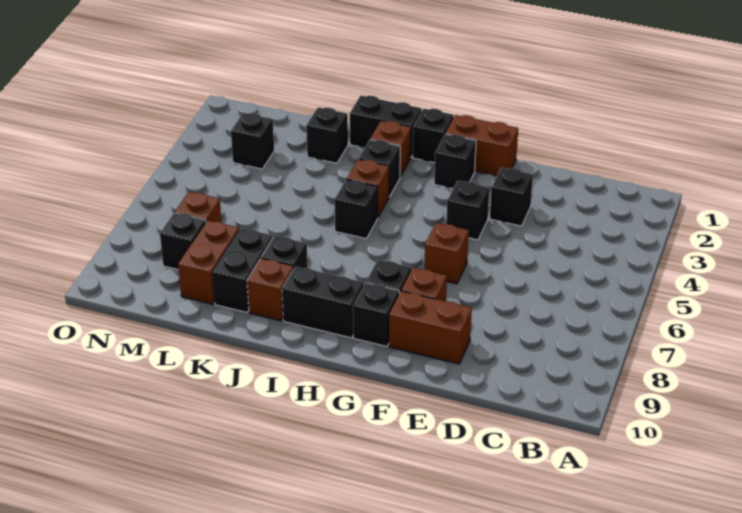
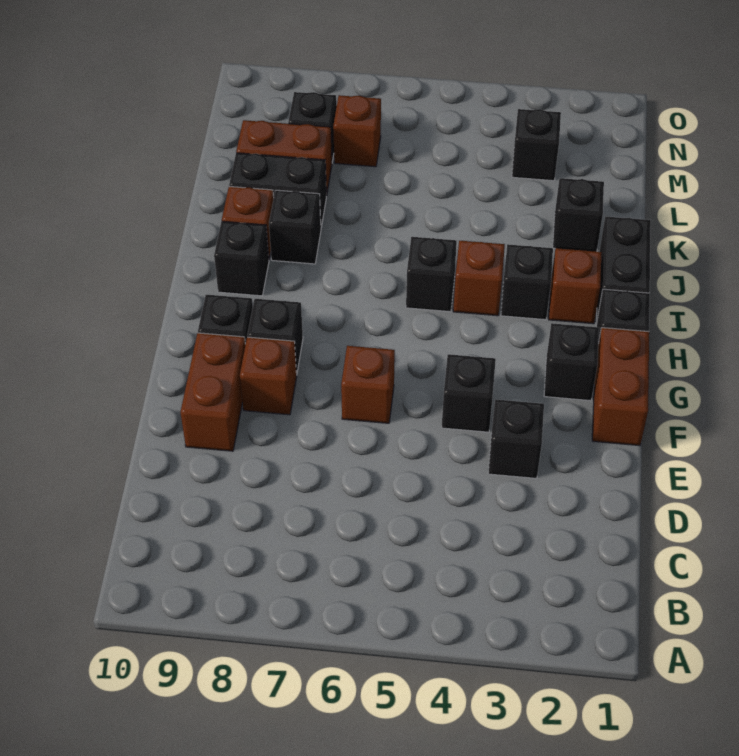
black 1x2 brick [282,266,364,338] -> black 1x1 brick [214,221,269,296]

